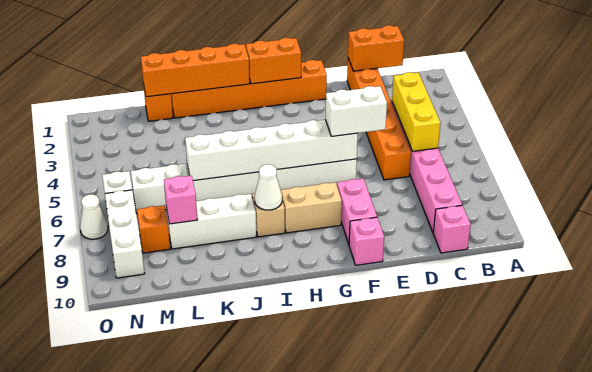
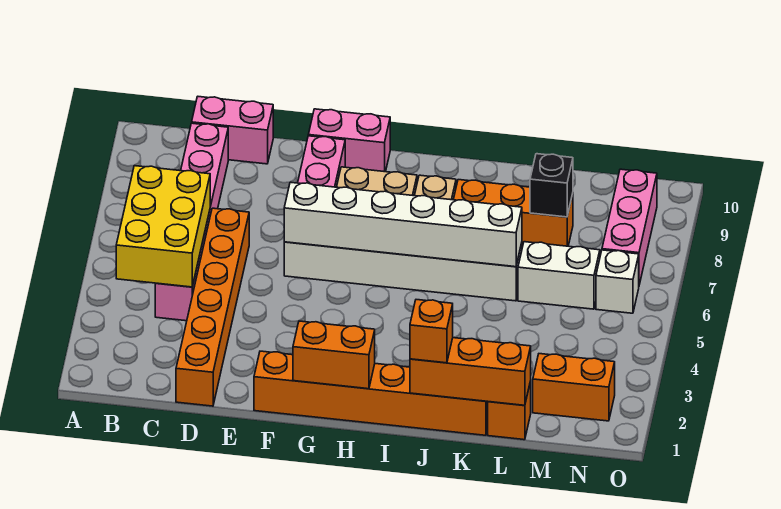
orange 1x2 brick [348,25,404,71] -> orange 1x2 brick moved to [533,354,615,421]
yellow 1x3 brick [392,72,441,151] -> yellow 2x3 brick [116,166,210,287]
pink 1x1 brick [433,206,471,253] -> pink 1x2 brick [192,97,273,164]
white 1x2 brick [325,86,387,136] -> none
pink 1x1 brick [349,217,384,265] -> pink 1x2 brick [308,109,390,172]
orange 1x4 brick [141,44,250,97] -> orange 1x3 brick [410,338,531,405]
white 1x1 cone [255,164,282,210] -> none
white 1x3 brick [166,194,257,249] -> orange 1x3 brick [453,180,573,246]
pink 1x1 brick [164,176,198,224] -> black 1x1 brick [530,154,573,217]
orange 1x1 brick [137,206,170,253] -> orange 1x1 brick moved to [410,300,453,363]
white 1x3 brick [105,190,145,278] -> pink 1x3 brick [602,169,657,285]
white 1x1 cone [80,195,108,239] -> none

